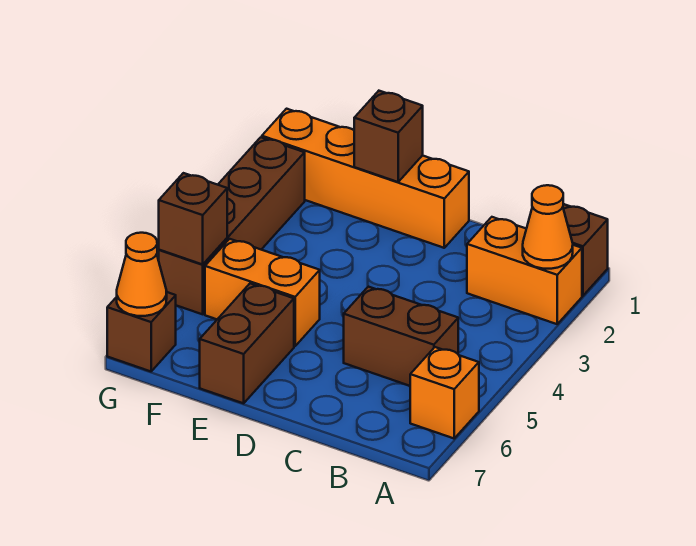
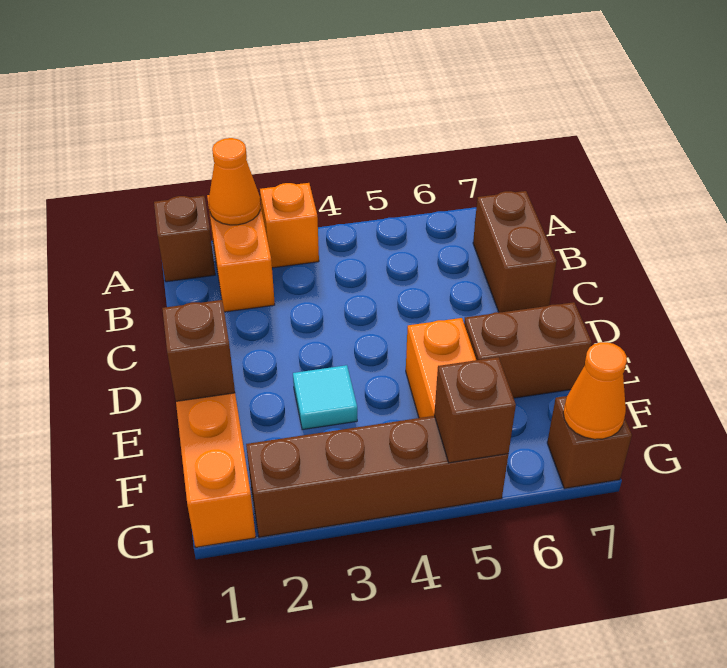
orange 1x1 brick [410,347,479,438] -> orange 1x1 brick moved to [260,183,319,268]
brown 1x2 brick [344,287,458,386] -> brown 1x2 brick moved to [473,191,556,312]
none -> cyan 1x1 tile [293,365,357,430]

